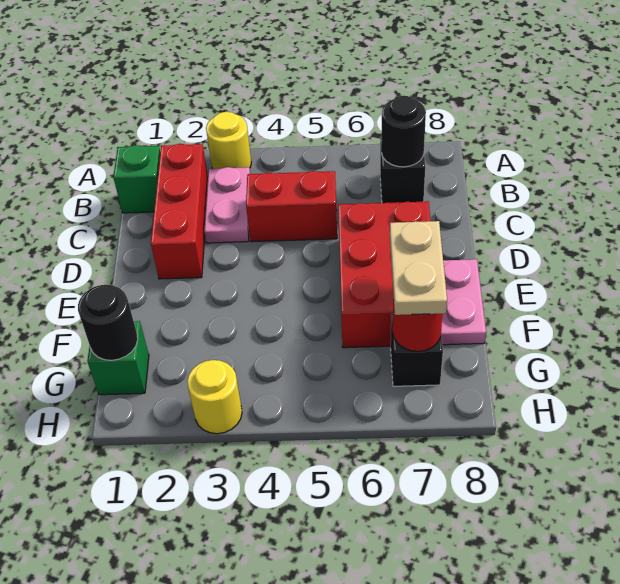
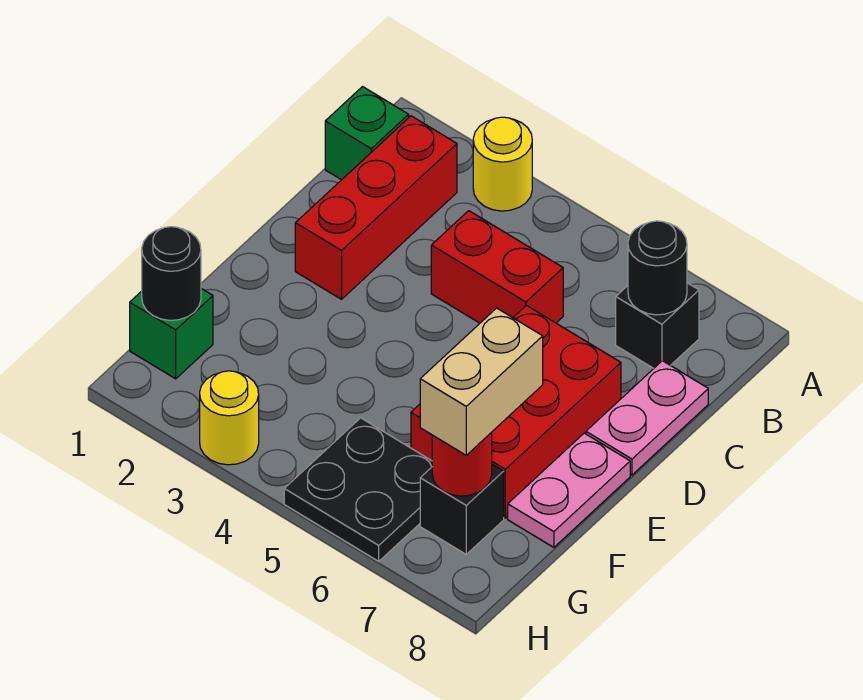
pink 1x2 plate [204,167,250,243] -> pink 1x2 plate moved to [586,361,708,475]
tan 1x2 plate [390,221,447,315] -> tan 1x2 brick [420,308,543,455]
none -> black 2x2 plate [284,418,432,561]

